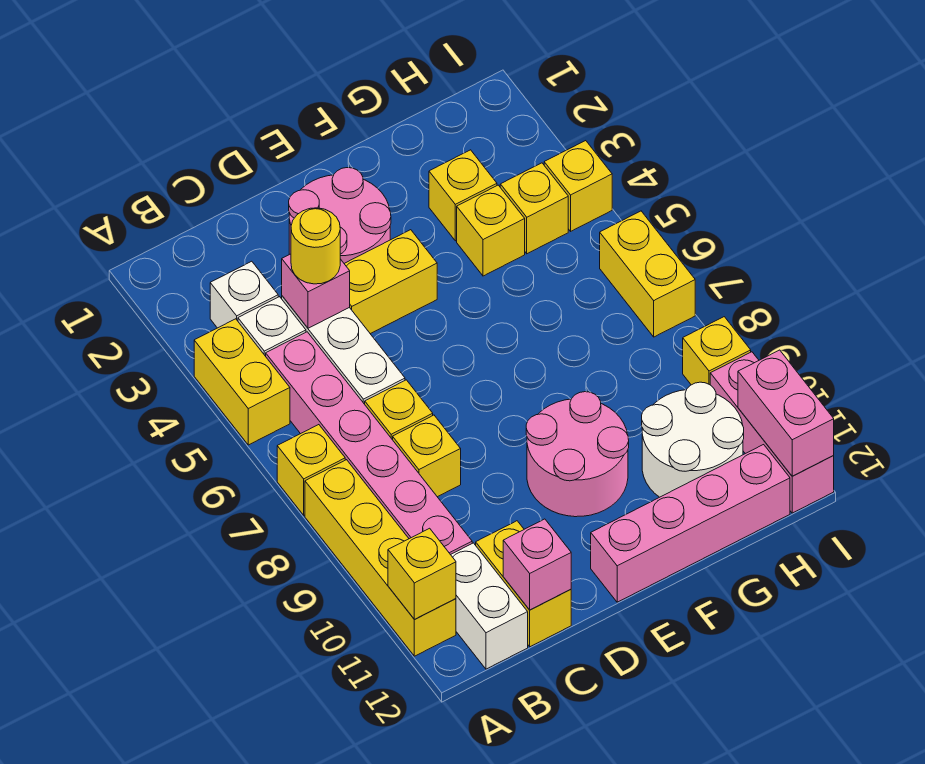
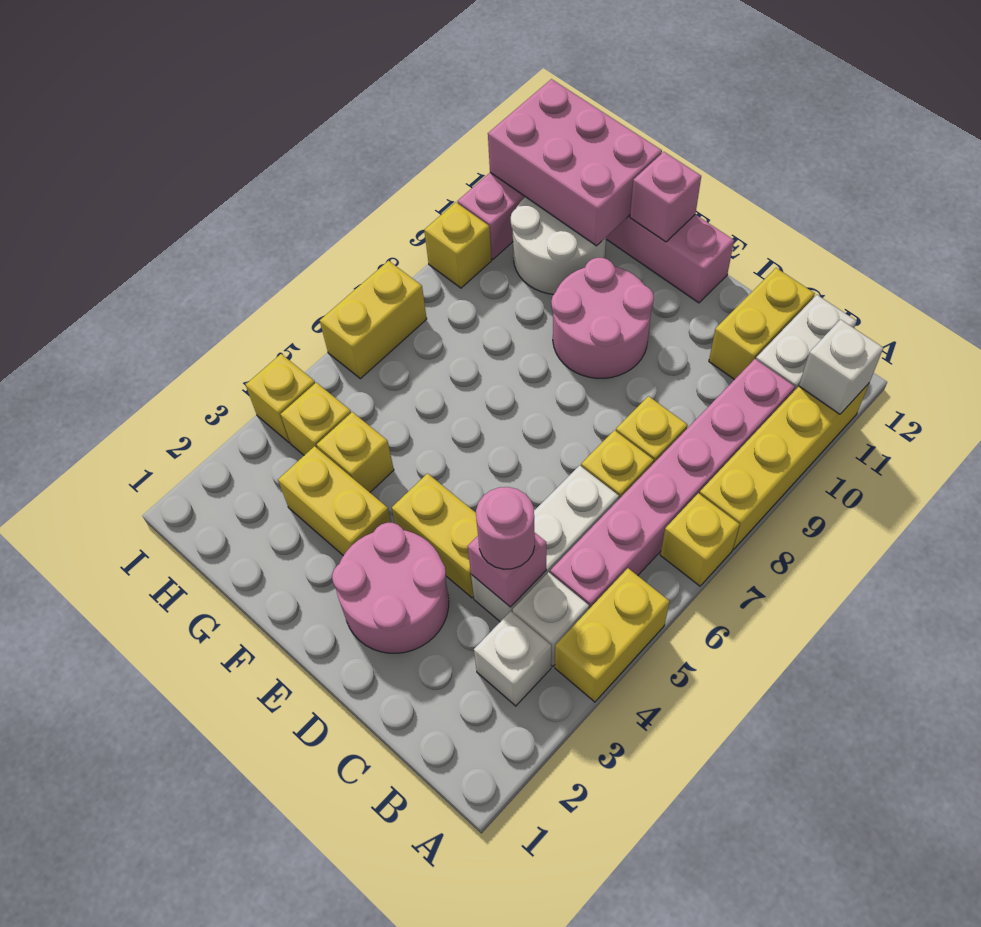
yellow 1x1 brick [388,528,456,619] -> white 1x1 brick [799,320,883,414]
yellow 1x1 round brick [291,208,340,284] -> pink 1x1 round brick [476,487,535,569]
pink 1x1 brick [503,519,571,610] -> pink 1x1 brick moved to [630,152,701,242]
yellow 1x1 brick [429,150,497,241] -> yellow 1x2 brick [278,446,391,556]
pink 1x2 brick [738,350,834,476] -> pink 2x3 brick [488,79,662,246]

